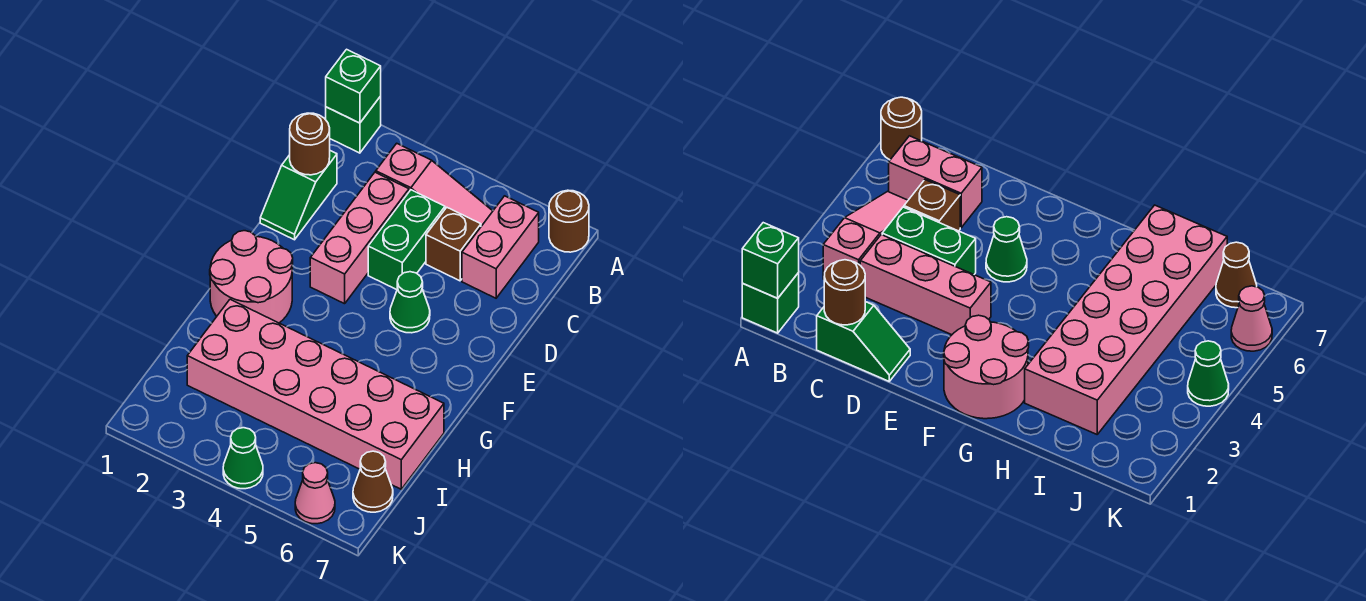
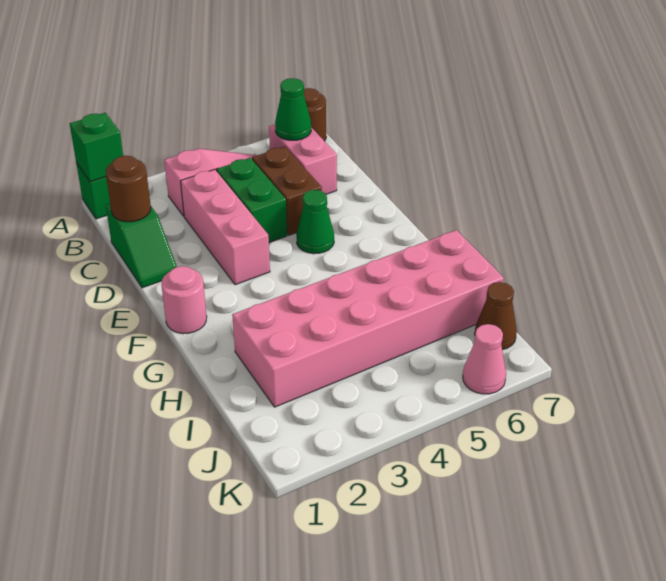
brown 1x1 brick [426,208,481,281] -> brown 1x2 brick [252,146,322,235]
pink 2x2 round brick [210,231,293,323] -> pink 1x1 round brick [161,266,207,334]
green 1x1 cone [223,428,263,489] -> green 1x1 cone moved to [275,78,311,140]

